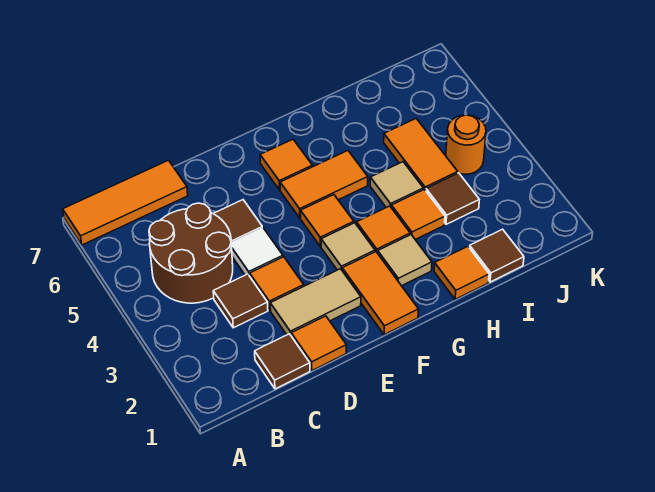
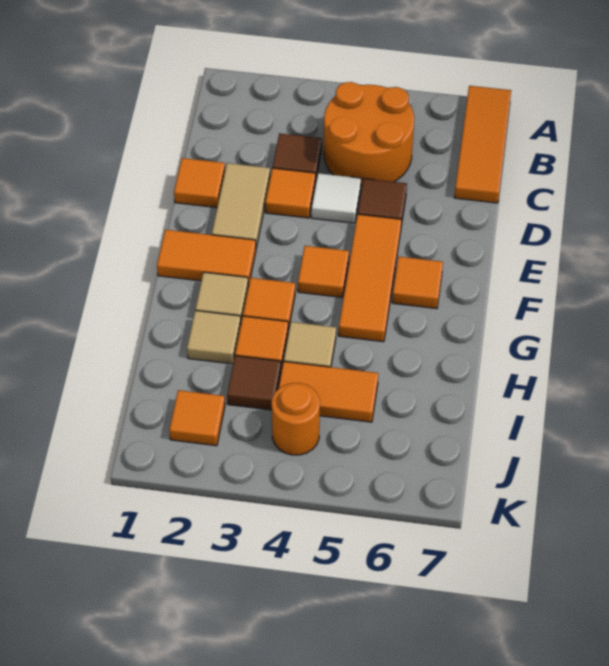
brown 2x2 round brick [149,203,233,303] -> orange 2x2 round brick [324,82,414,188]
brown 1x1 tile [255,334,310,389] -> none
tan 1x1 tile [321,223,375,270] -> tan 1x1 tile moved to [187,310,241,364]
orange 1x2 tile [280,151,368,218] -> orange 1x3 tile [339,214,402,342]
orange 1x1 tile [434,246,489,299] -> orange 1x1 tile moved to [169,390,225,446]
brown 1x1 tile [470,229,524,282] -> none

